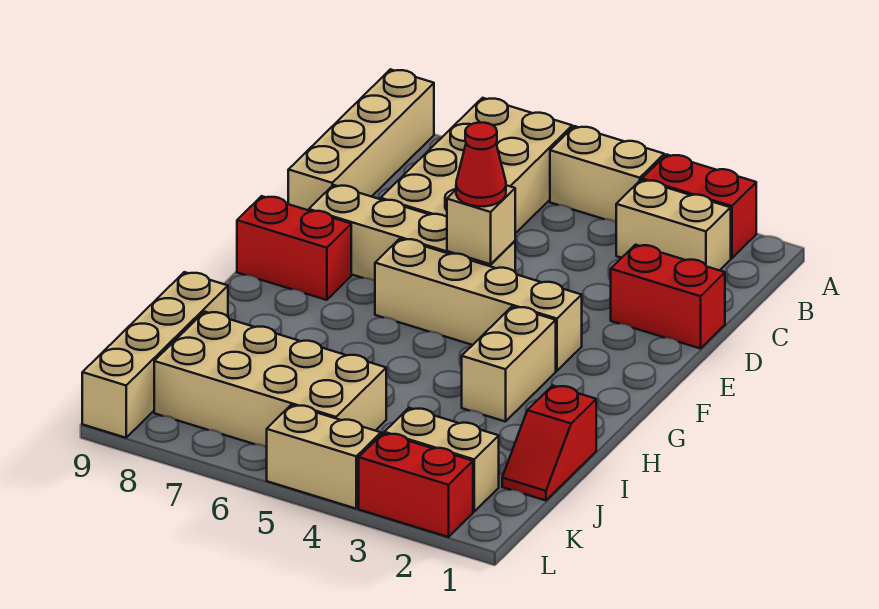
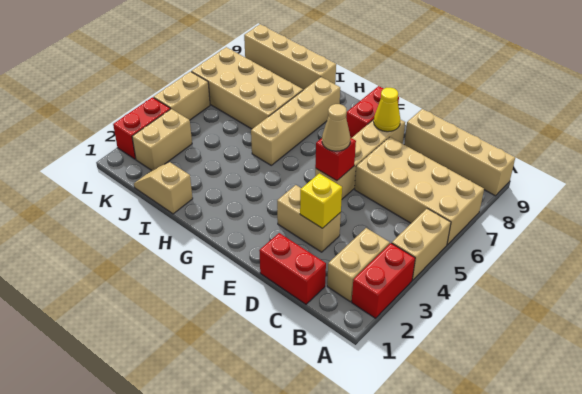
red 1x2 brick [611,245,725,349] -> red 1x2 brick turned to [259,233,326,304]
none -> yellow 1x1 brick [300,173,342,228]
tan 1x1 brick [447,185,515,264] -> red 1x1 brick [315,138,356,181]
red 1x1 cone [456,123,506,207] -> tan 1x1 cone [322,104,350,151]
none -> yellow 1x1 cone [374,88,400,132]
tan 1x4 brick [375,239,582,371] -> tan 1x4 brick moved to [251,77,340,165]
tan 1x2 brick [462,307,556,422] -> tan 1x2 brick moved to [277,185,341,252]
red 1x2 slope [502,385,596,501] -> tan 1x2 slope [134,162,193,214]
tan 2x4 brick [154,312,386,447] -> tan 2x4 brick turned to [191,47,303,129]

